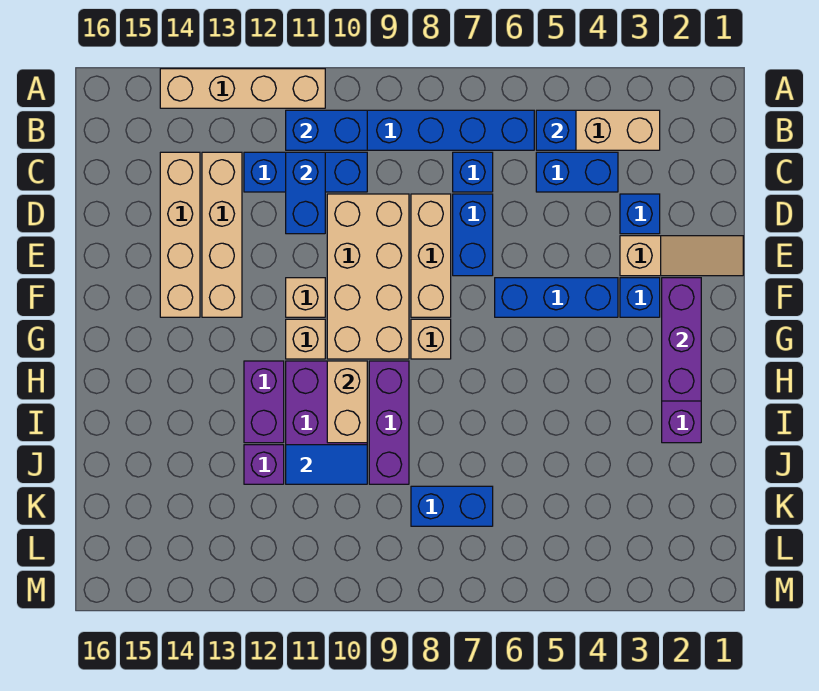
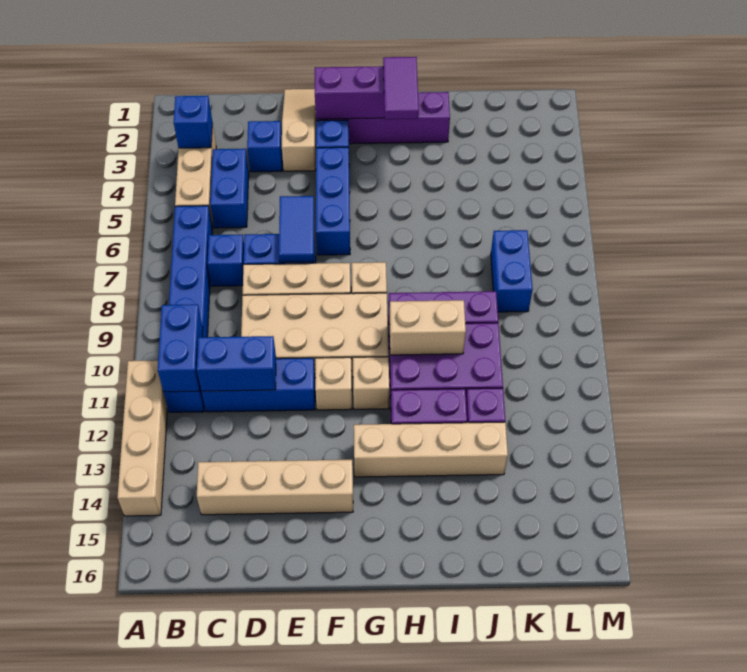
blue 1x1 brick [536,110,576,150] -> blue 1x1 brick moved to [174,96,212,148]
blue 1x3 brick [244,152,367,192] -> blue 1x3 brick turned to [202,358,315,412]
tan 1x4 brick [202,152,242,317] -> tan 1x4 brick moved to [354,422,508,477]
none -> purple 1x2 tile [383,57,419,119]
blue 1x2 tile [286,445,367,484] -> blue 1x2 tile moved to [279,196,314,262]

